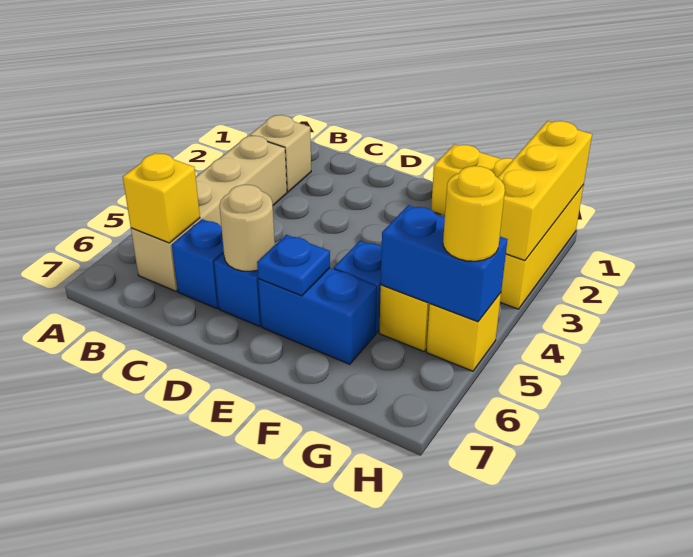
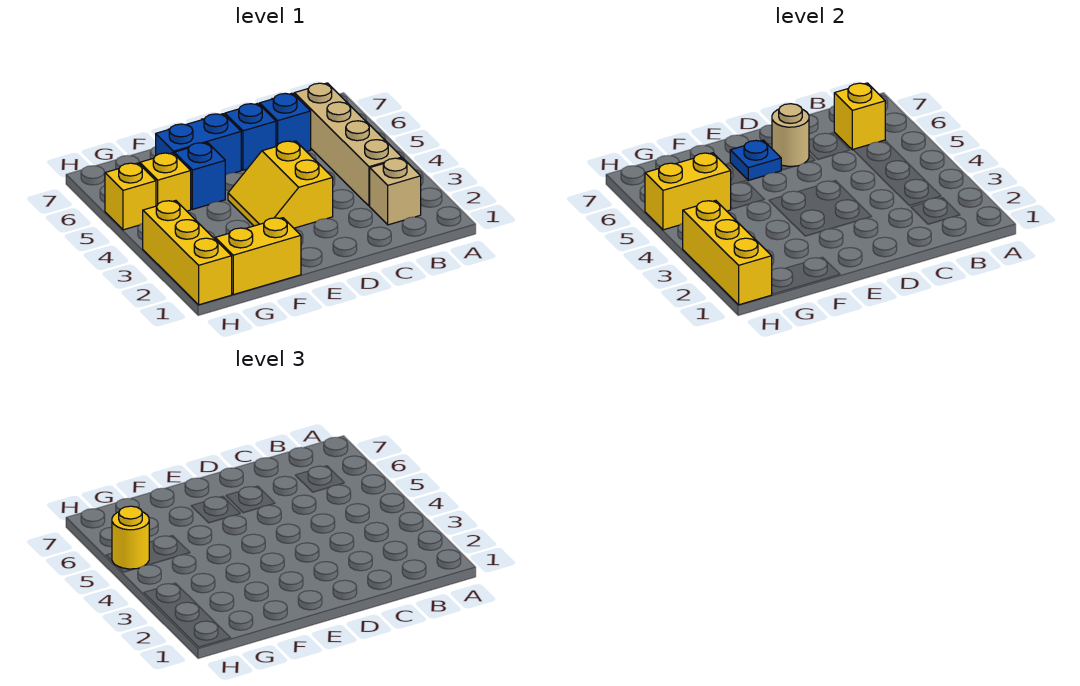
none -> yellow 2x2 slope [228,141,333,228]
blue 1x2 brick [381,205,508,322] -> yellow 1x2 brick [645,153,731,230]

